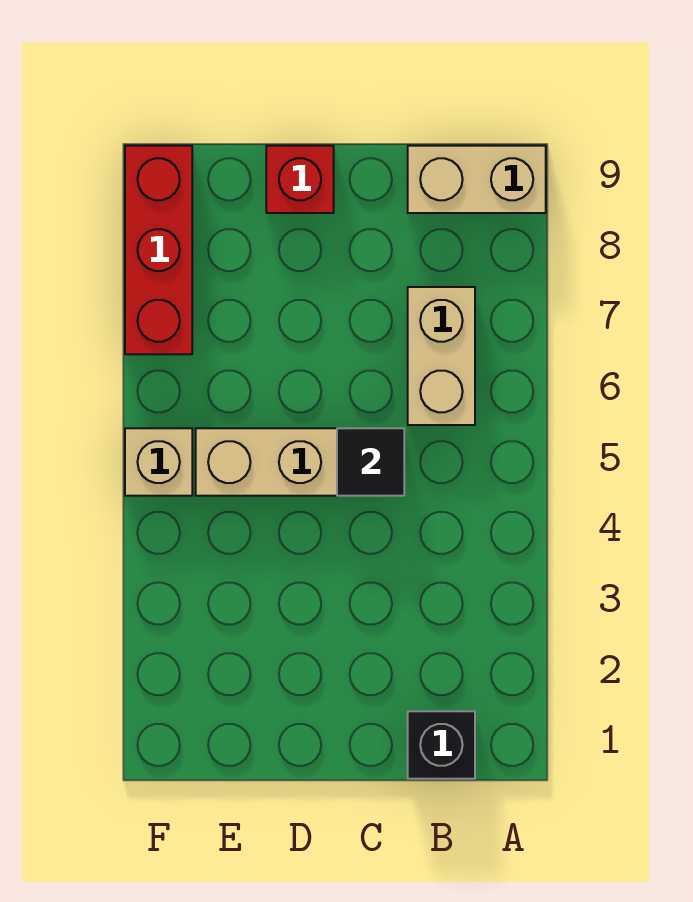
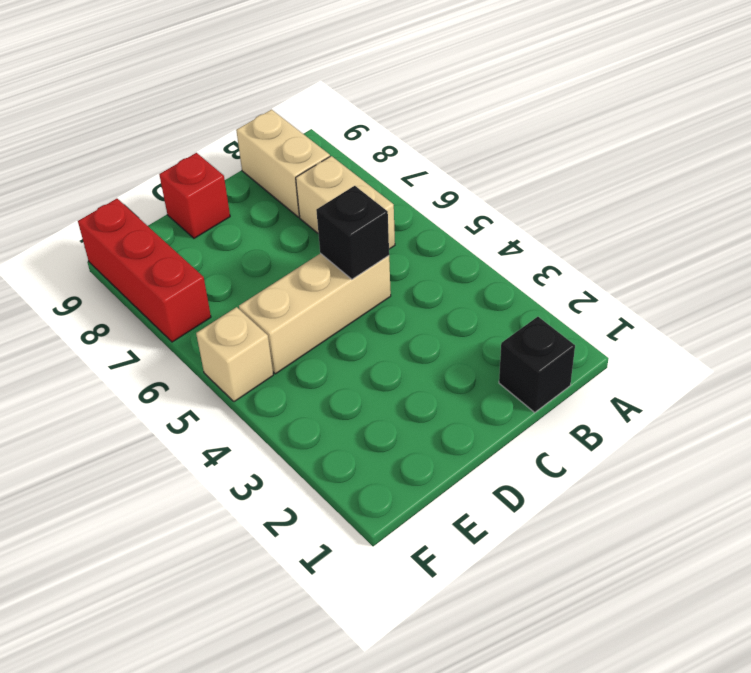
tan 1x2 brick [408,146,546,213] -> tan 1x2 brick turned to [236,110,330,217]
black 1x1 tile [337,428,404,496] -> black 1x1 brick [316,186,389,279]

